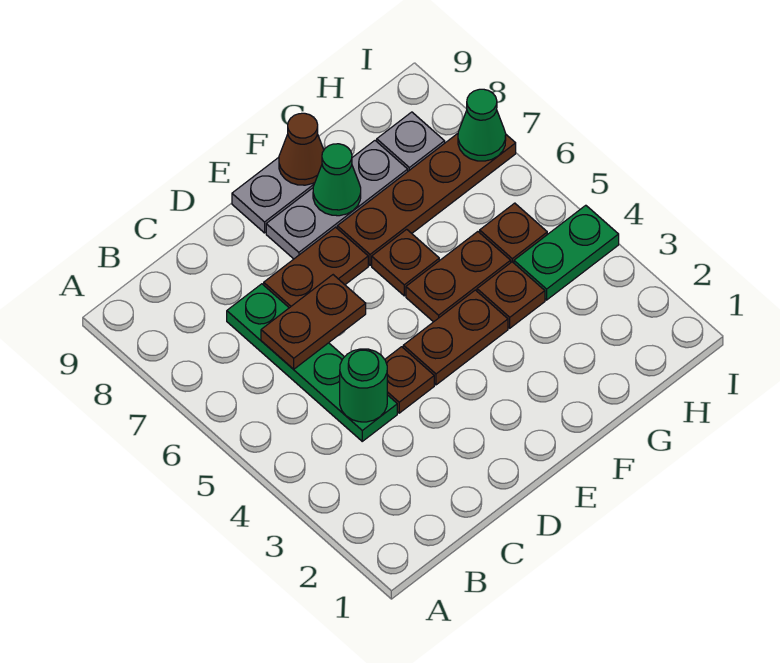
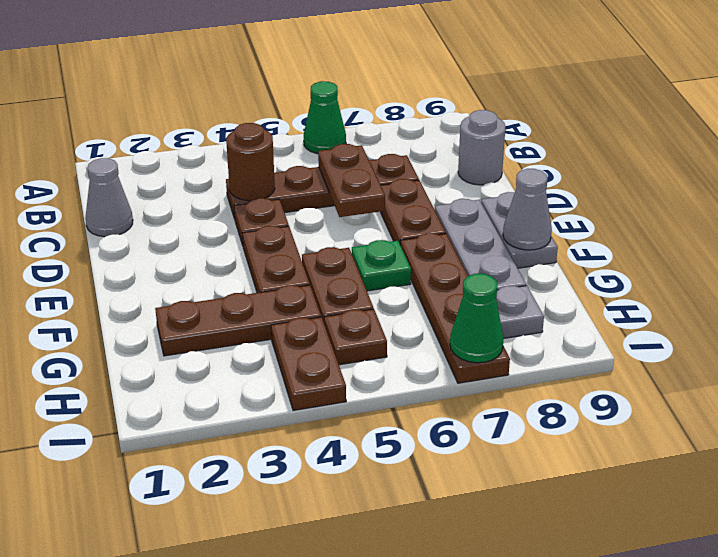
none -> grey 1x1 cone [85,158,133,237]
green 1x4 plate [227,284,397,441] -> brown 1x4 plate [226,154,419,218]
green 1x1 round brick [340,349,387,422] -> brown 1x1 round brick [226,123,275,201]
none -> grey 1x1 round brick [458,110,505,185]
brown 1x1 plate [372,229,439,296] -> green 1x1 plate [352,240,411,291]
green 1x1 cone [313,144,361,216] -> green 1x1 cone moved to [304,81,346,154]
brown 1x1 cone [279,113,324,185] -> grey 1x1 cone [503,169,552,250]
brown 1x1 plate [477,262,545,328] -> brown 1x3 plate [155,285,321,356]
green 1x2 plate [514,205,619,300] -> brown 1x2 plate [271,317,346,411]

